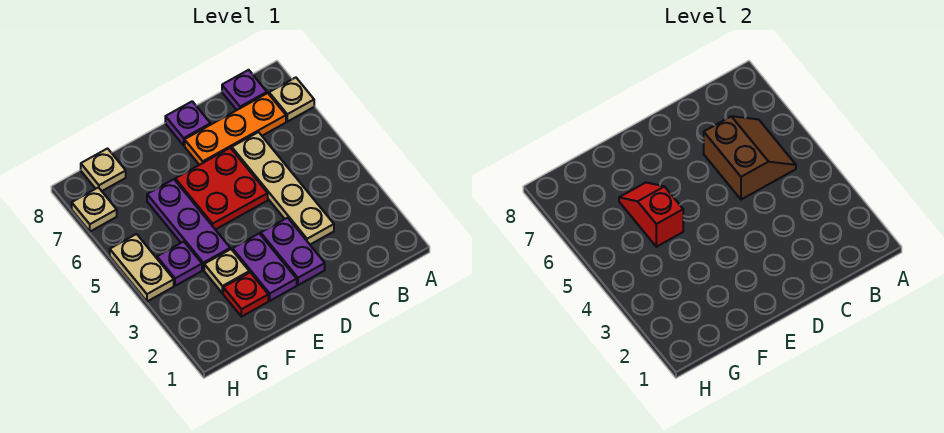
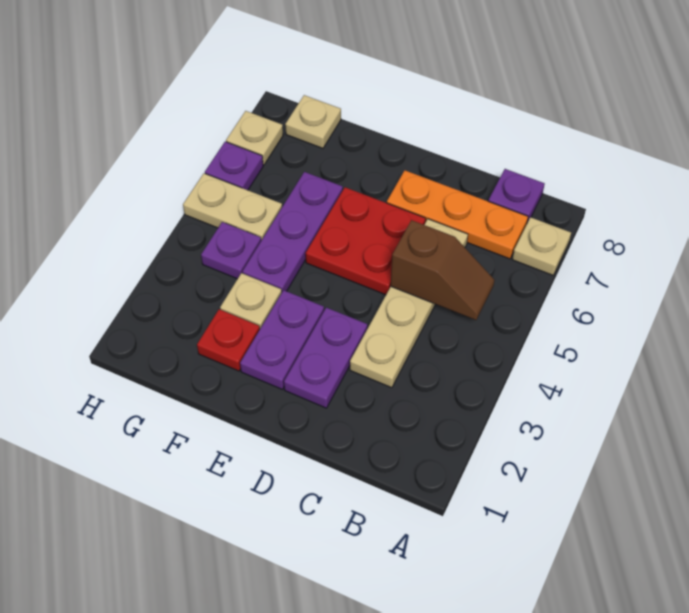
brown 2x2 slope [704,116,796,200] -> brown 1x2 slope [391,220,494,320]
purple 1x1 plate [165,101,210,145] -> purple 1x1 plate moved to [205,142,263,190]
red 1x2 slope [619,182,683,247] -> none
tan 1x2 plate [110,234,174,301] -> tan 1x2 plate turned to [183,173,282,240]

